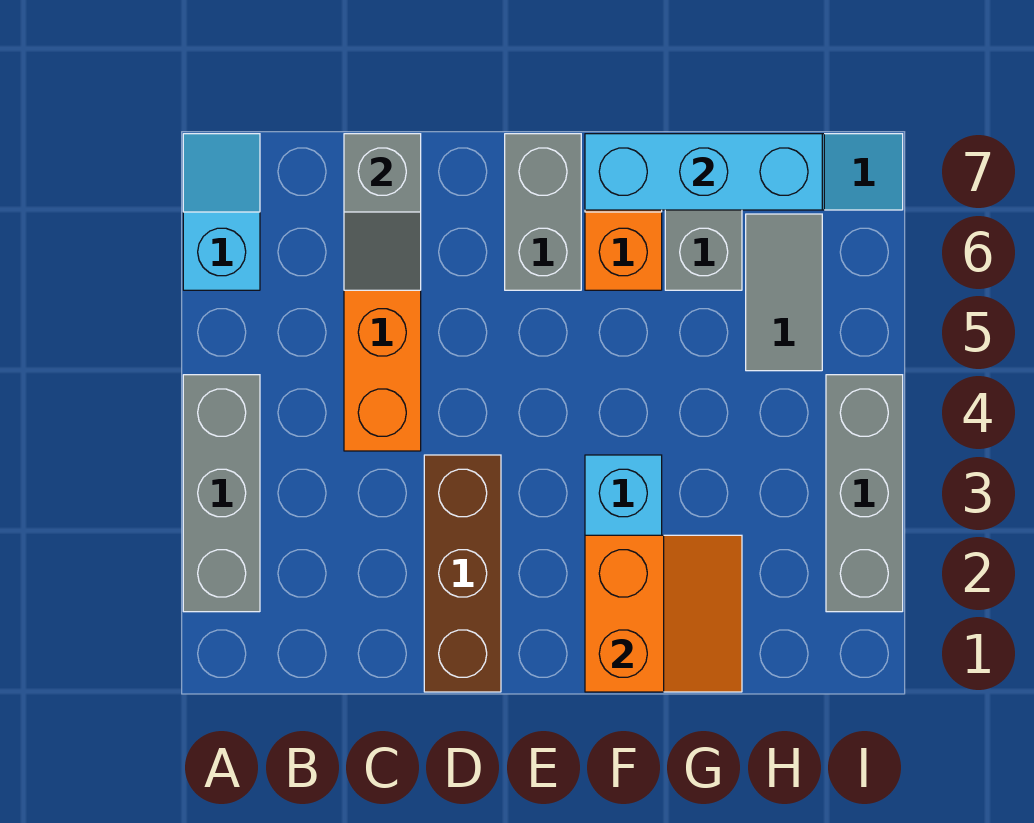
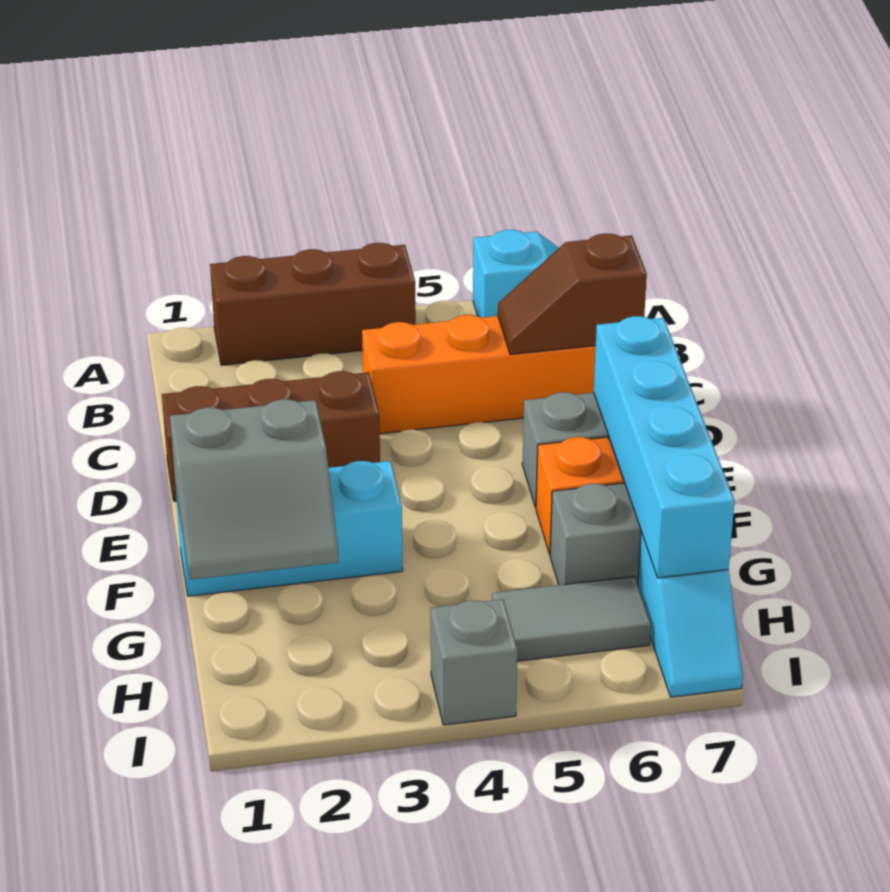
grey 1x3 brick [183,375,260,612] -> brown 1x3 brick [210,243,416,365]
grey 1x2 slope [344,134,421,290] -> brown 1x2 slope [498,234,647,355]
orange 2x2 slope [585,535,742,692] -> grey 2x2 slope [170,399,338,580]
cyan 1x3 brick [585,134,822,210] -> cyan 1x4 brick [594,316,735,578]
grey 1x3 brick [826,375,903,612] -> grey 1x1 brick [431,599,517,725]

